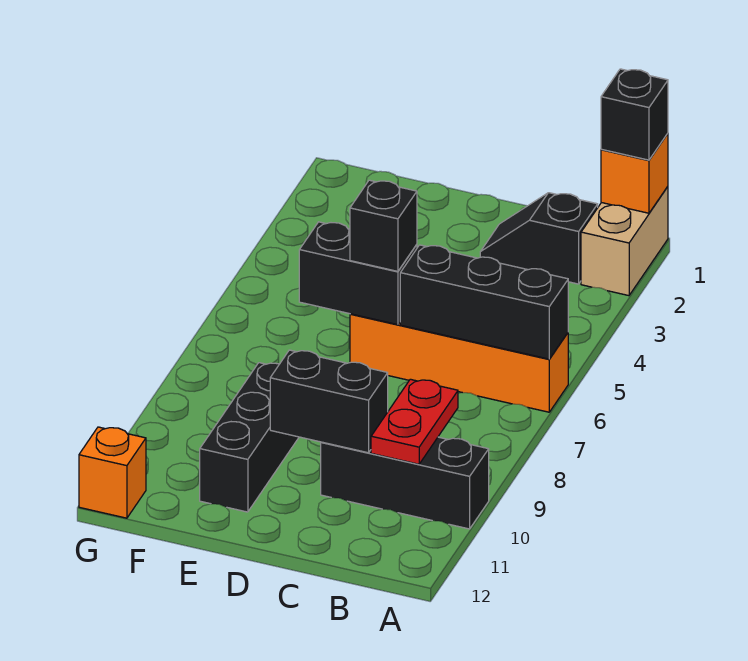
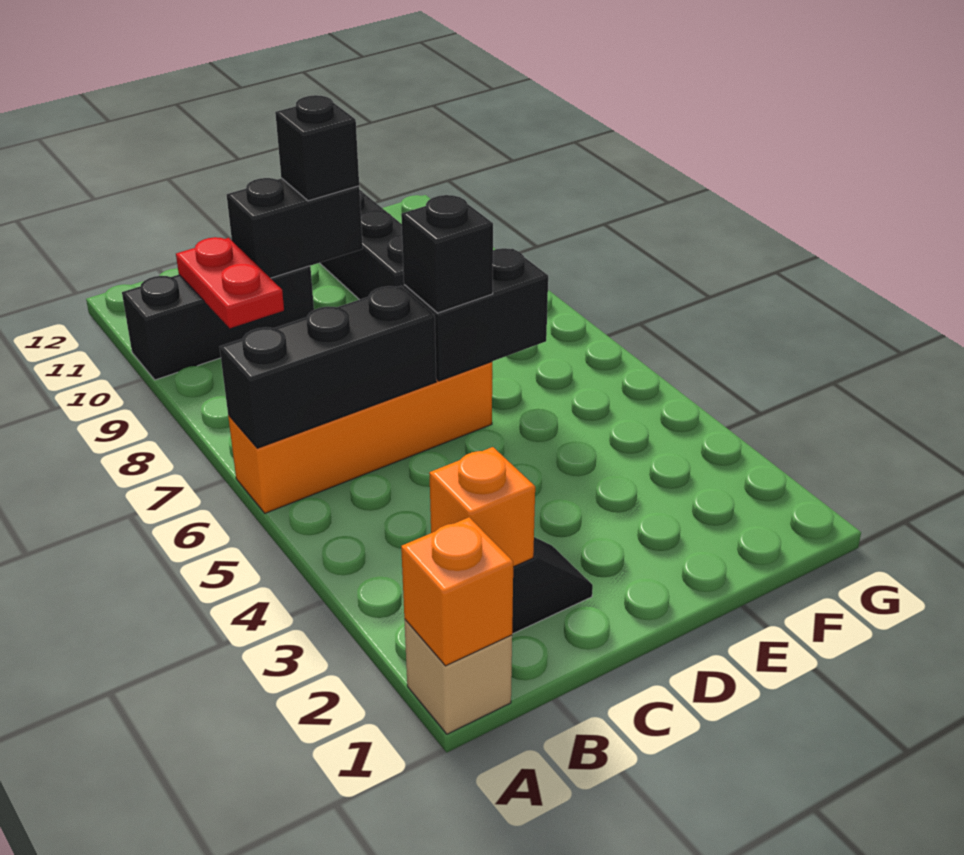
tan 1x2 brick [581,186,668,296] -> tan 1x1 brick [404,620,512,734]
black 1x1 brick [601,69,668,160] -> black 1x1 brick moved to [275,95,359,201]
orange 1x1 brick [79,427,146,518] -> orange 1x1 brick moved to [429,447,535,567]

